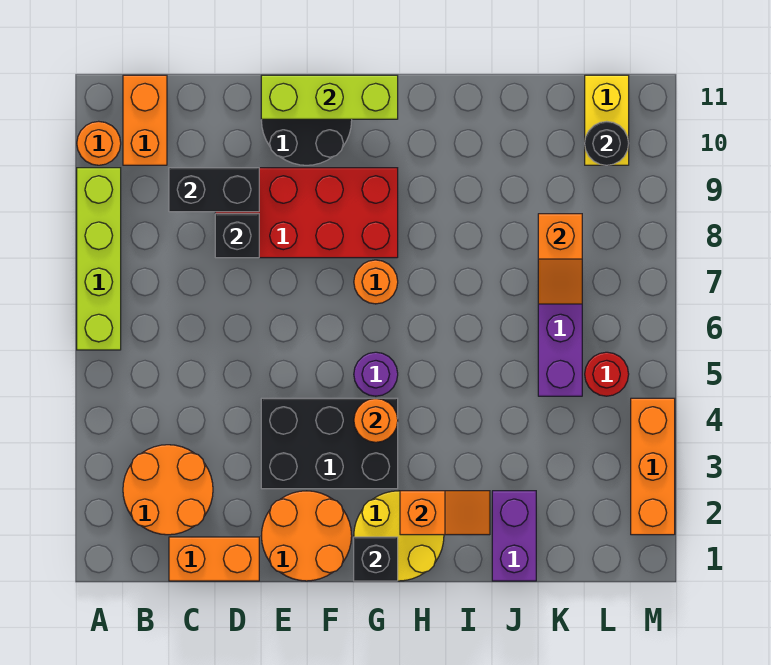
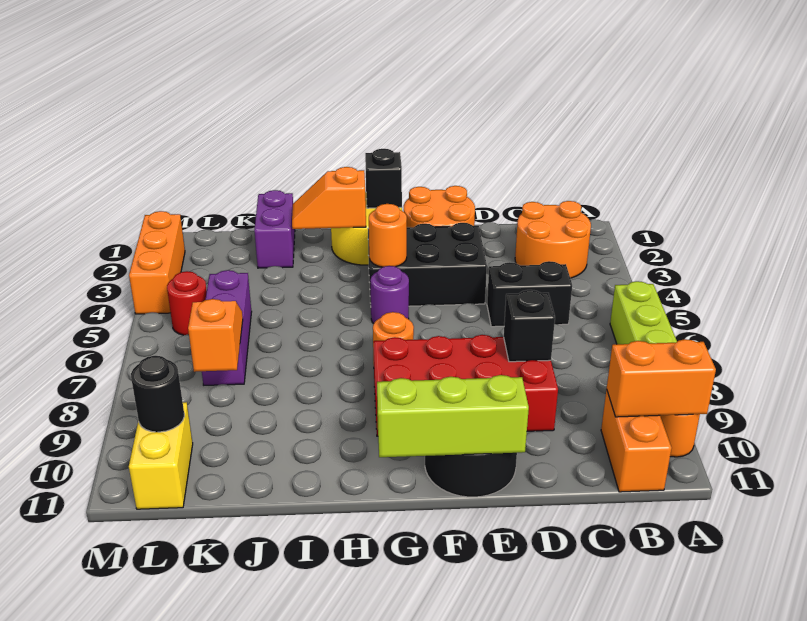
orange 1x2 brick [169,537,259,581] -> orange 1x2 brick moved to [607,339,716,417]
black 1x2 brick [169,168,259,212] -> black 1x2 brick moved to [487,261,572,327]

